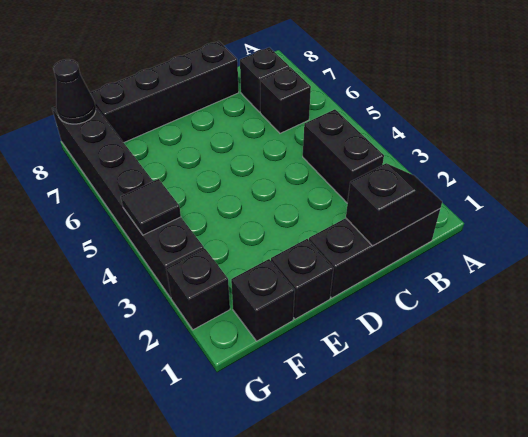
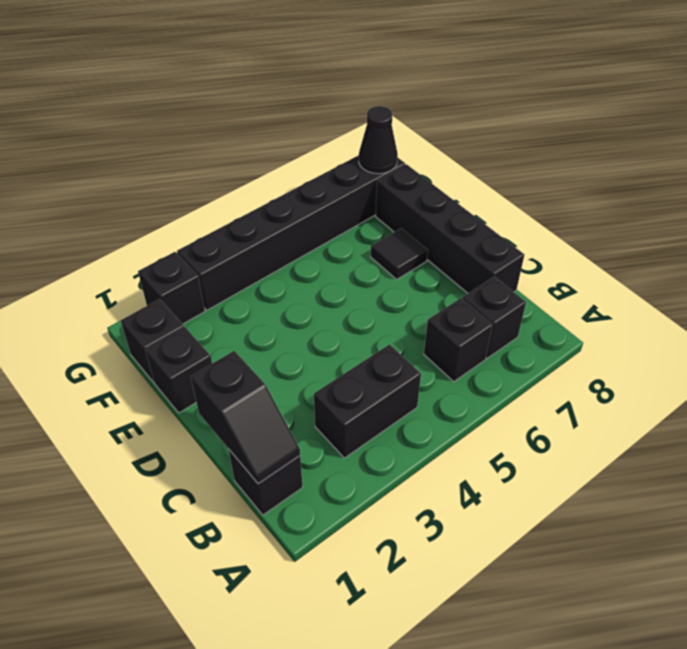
black 1x3 brick [309,209,440,298] -> black 1x1 brick [229,450,303,515]
black 1x1 tile [121,179,181,235] -> black 1x1 tile moved to [371,228,428,279]

